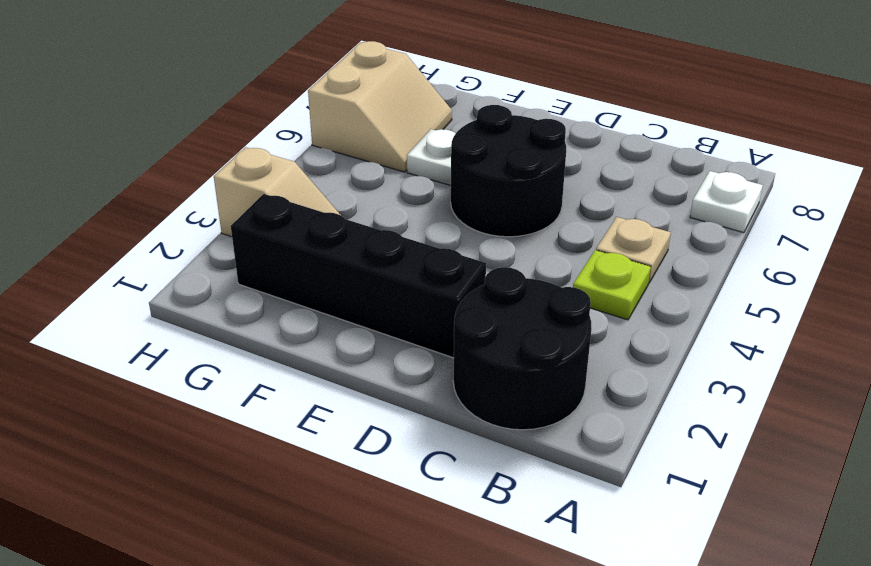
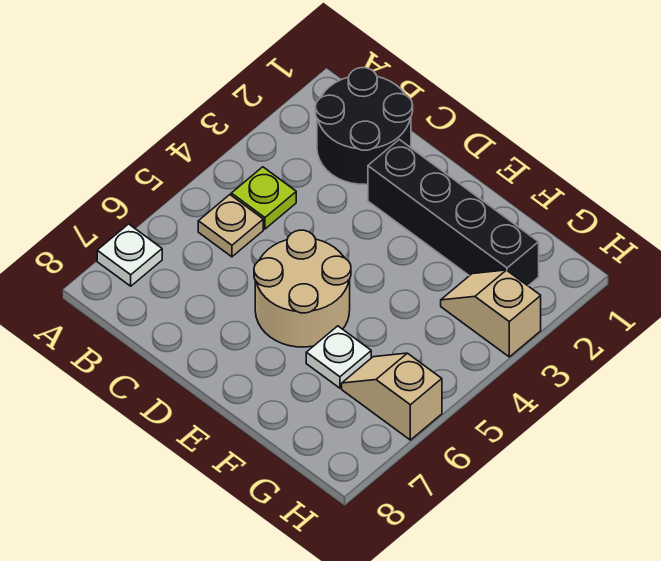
black 2x2 round brick [451,105,566,237] -> tan 2x2 round brick [254,230,351,347]
tan 2x2 slope [308,41,452,172] -> tan 1x2 slope [342,353,442,440]

